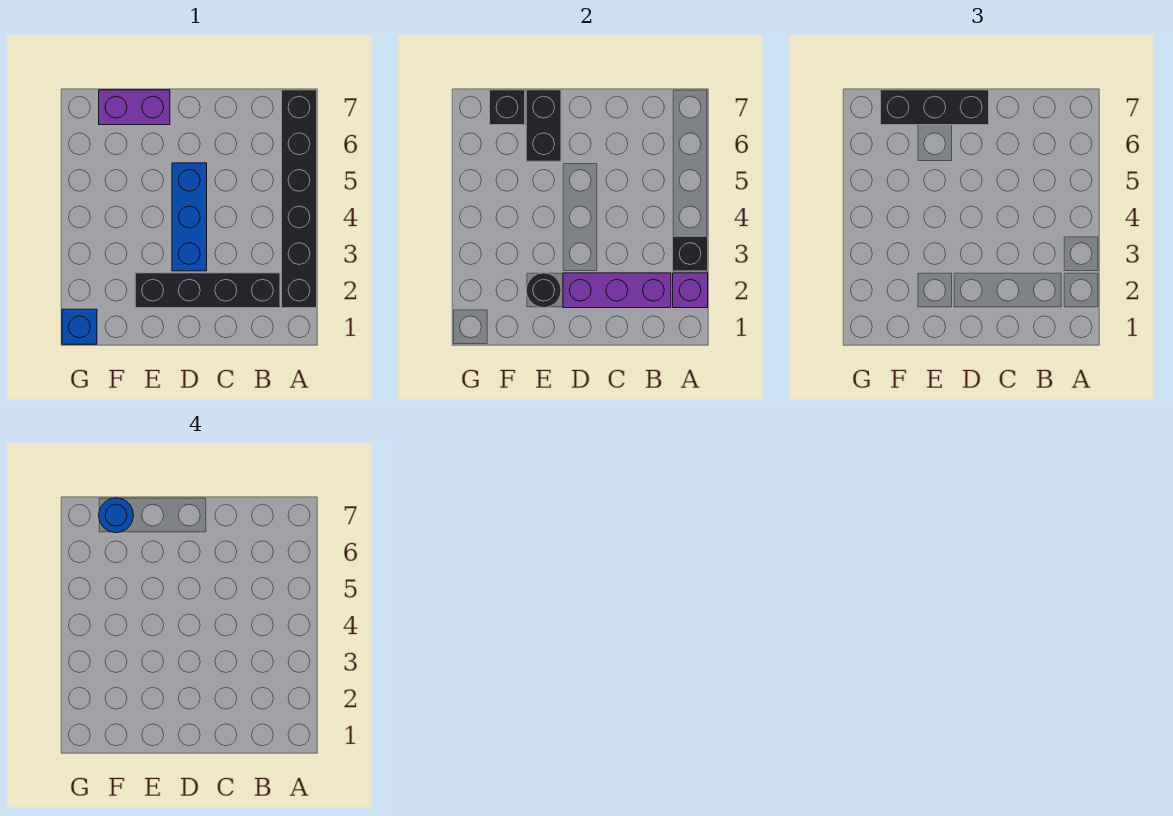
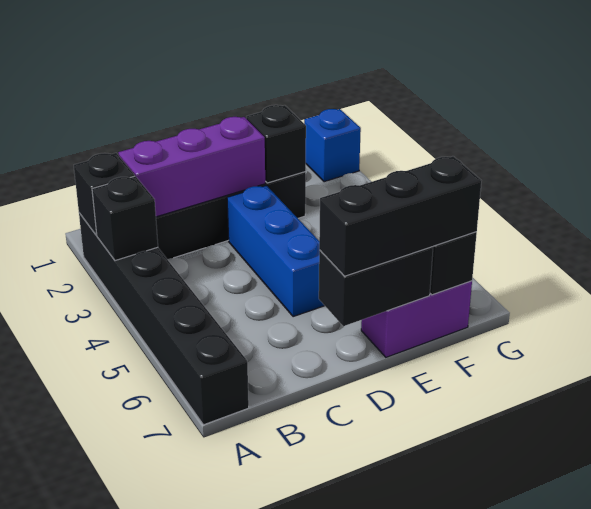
purple 1x1 brick [673,273,708,308] -> black 1x1 brick [74,153,135,235]
black 1x1 round brick [526,273,561,308] -> black 1x1 brick [246,105,306,183]
black 1x2 brick [526,90,561,161] -> black 1x2 brick turned to [319,247,433,326]
blue 1x1 round brick [99,498,133,533] -> none

